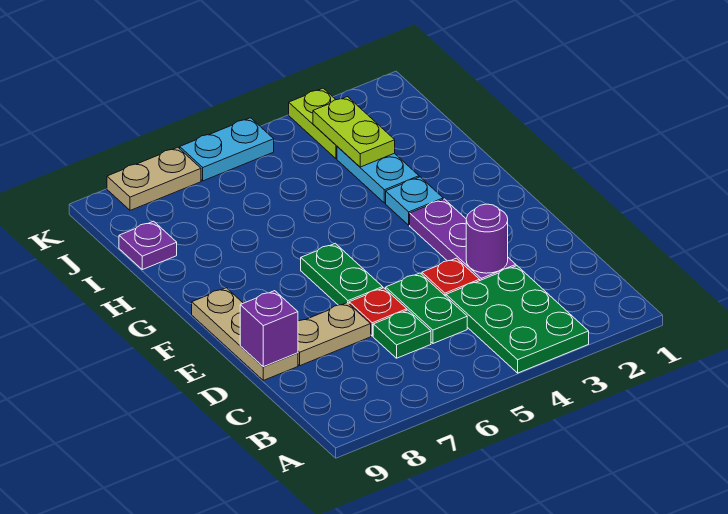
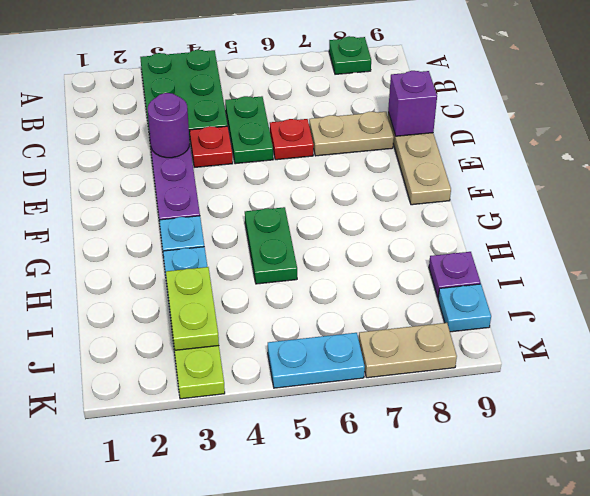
green 1x1 plate [373,310,431,358] -> green 1x1 plate moved to [329,36,371,74]
green 1x2 plate [301,243,383,305] -> green 1x2 plate moved to [245,207,297,284]
none -> cyan 1x1 plate [438,284,491,332]

